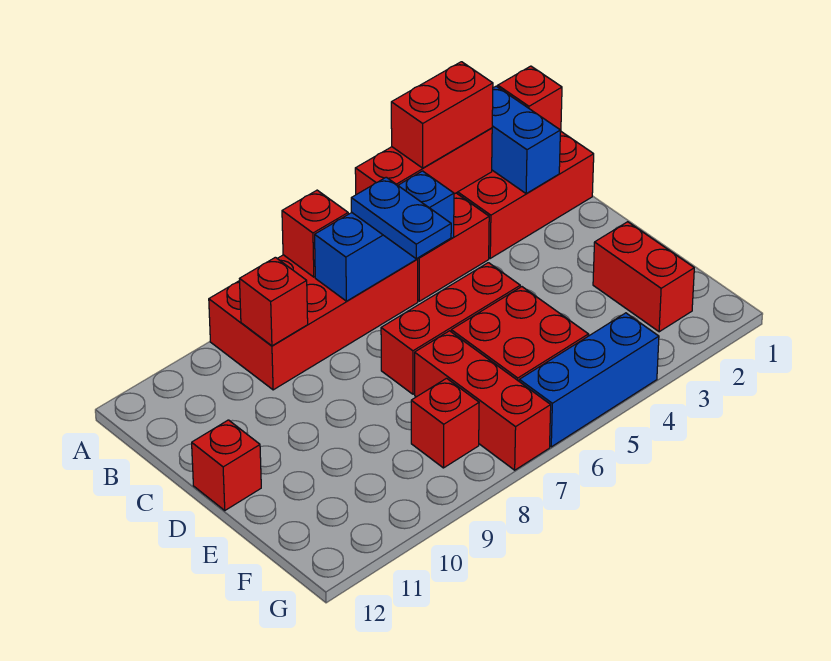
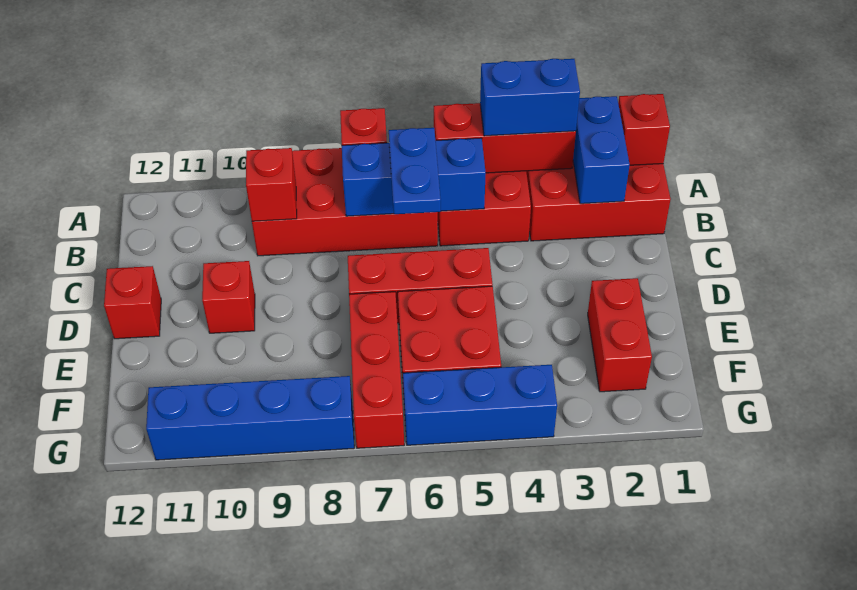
red 1x2 brick [391,62,493,168] -> blue 1x2 brick [480,59,580,136]
red 1x1 brick [411,378,479,468] -> red 1x1 brick moved to [202,261,255,333]
none -> blue 1x4 brick [146,376,354,460]

